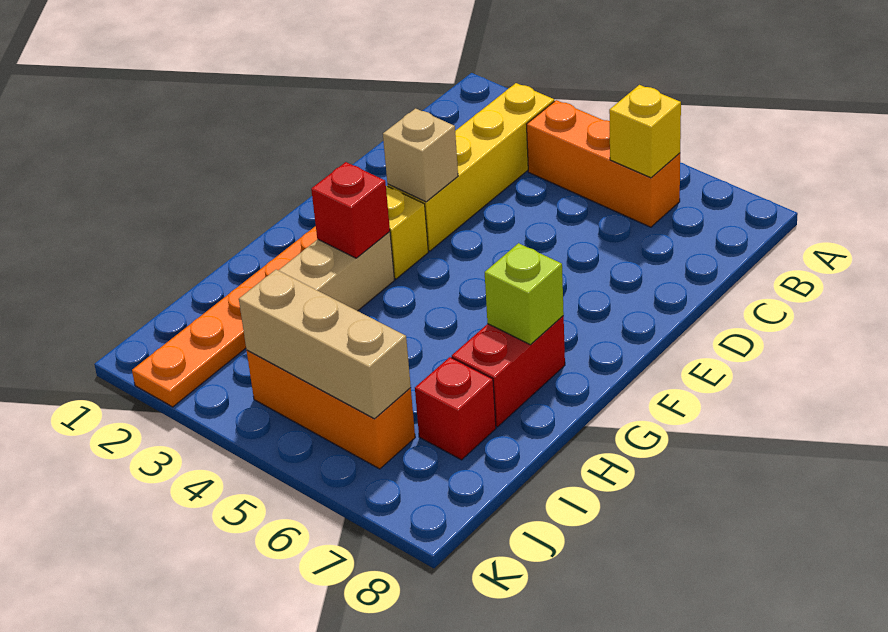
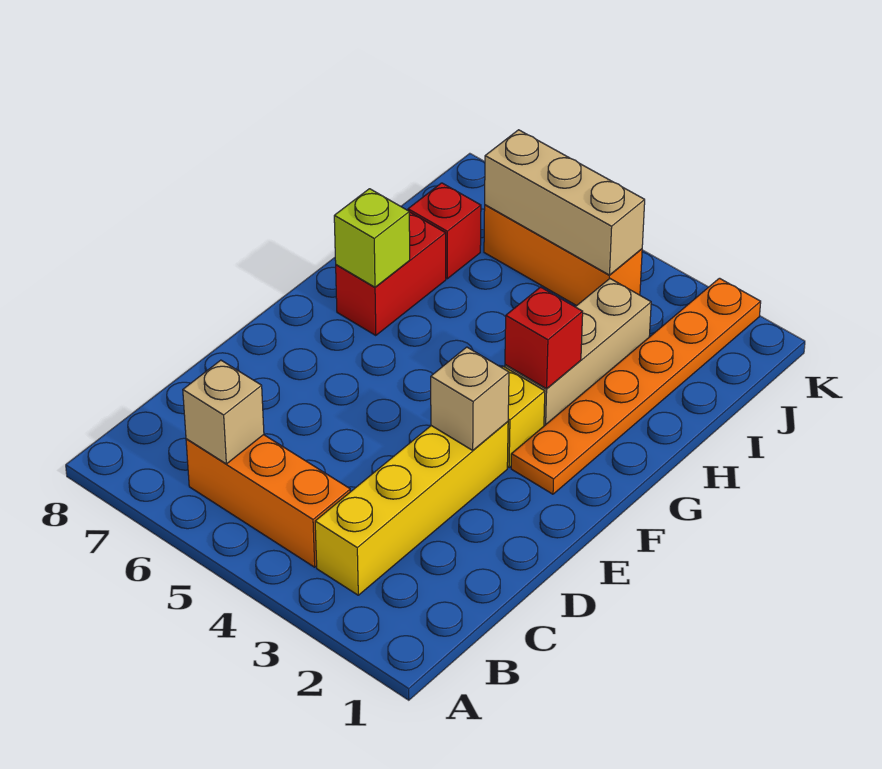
yellow 1x1 brick [609,85,681,178] -> tan 1x1 brick [183,360,264,464]

